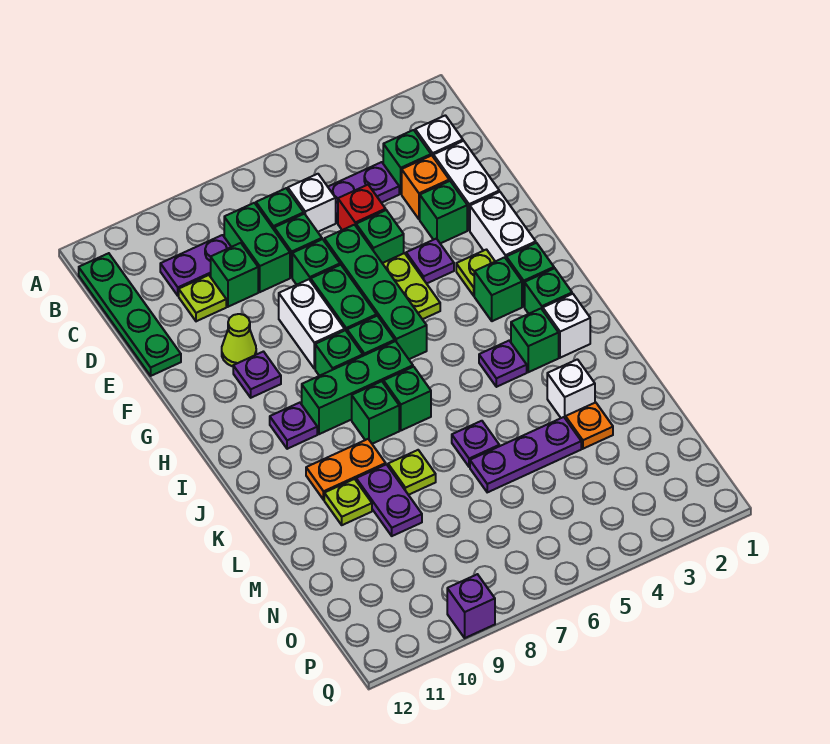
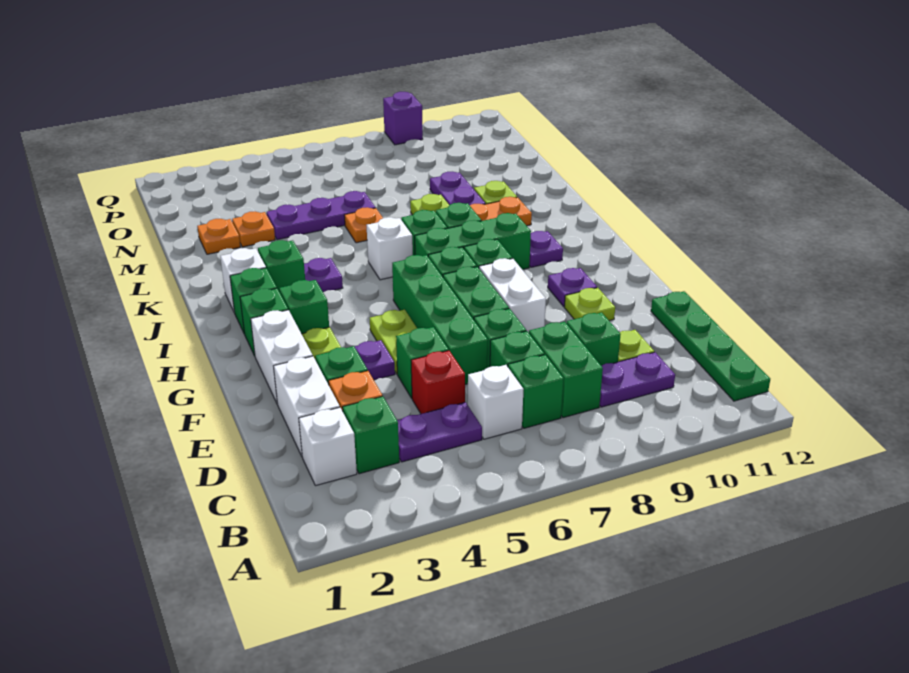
lime 1x1 cone [222,314,256,366] -> lime 1x1 plate [564,288,615,321]
white 1x1 brick [547,359,595,419] -> white 1x1 brick moved to [367,217,413,280]
purple 1x1 plate [452,421,499,467] -> orange 1x1 plate [344,207,383,243]
none -> orange 1x1 plate [197,219,240,254]

